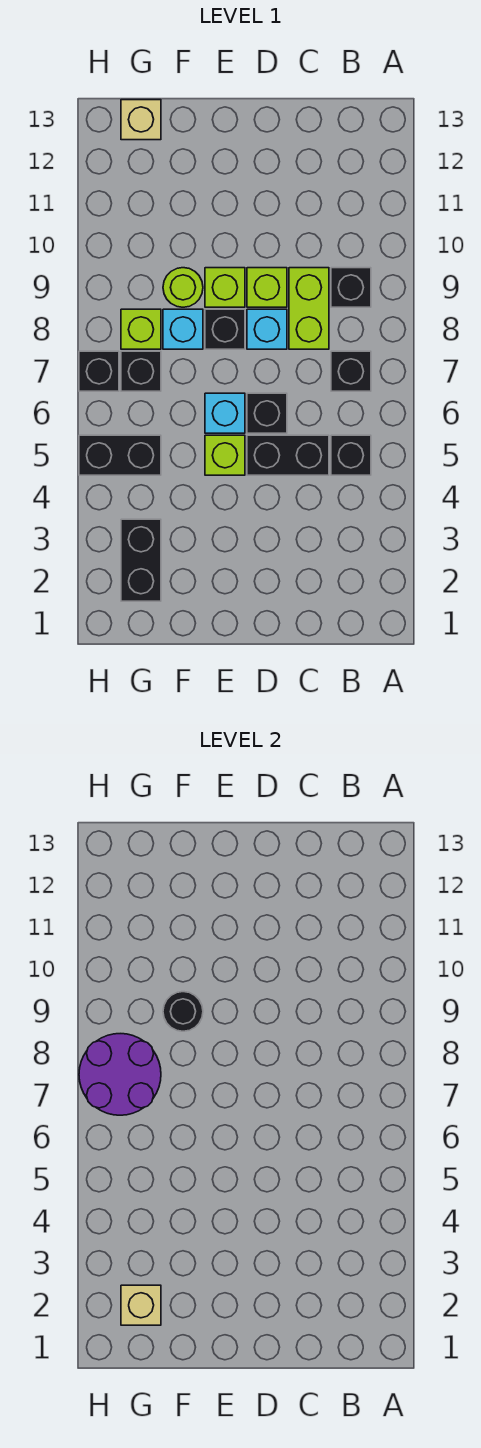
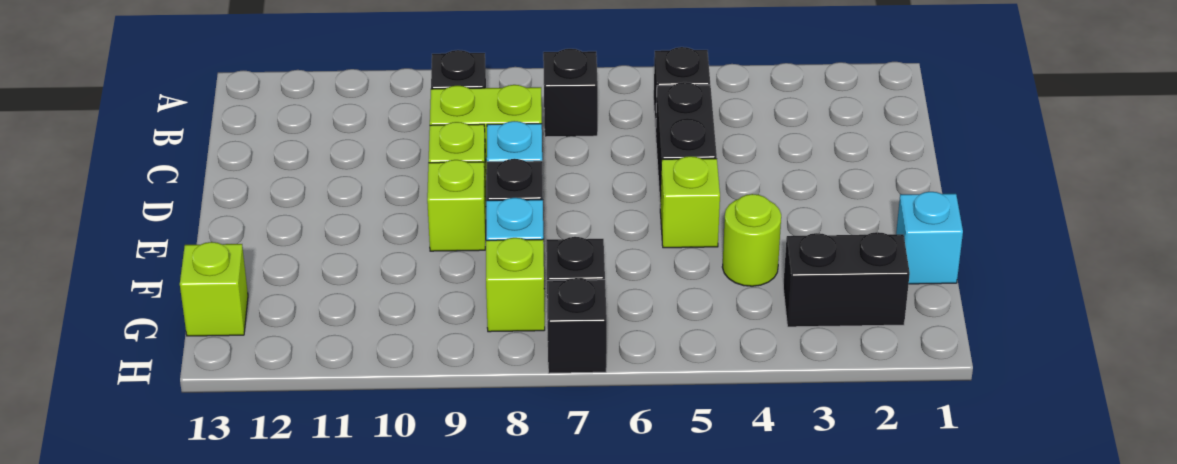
black 1x1 brick [247,393,287,433] -> none
cyan 1x1 brick [205,393,245,433] -> cyan 1x1 brick moved to [896,192,963,284]
lime 1x1 round brick [163,268,203,307] -> lime 1x1 round brick moved to [722,194,781,286]
black 1x1 round brick [163,992,203,1031] -> none
tan 1x1 brick [121,1285,161,1325] -> none
black 1x2 brick [79,435,161,475] -> none
purple 2x2 round brick [79,1034,161,1115] -> none
tan 1x1 brick [121,100,161,140] -> lime 1x1 brick [180,242,248,336]

